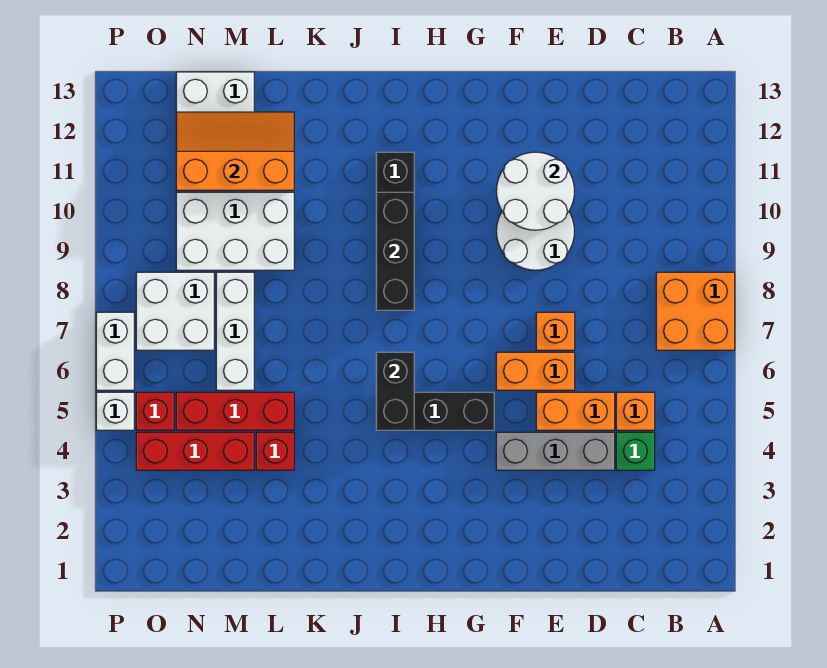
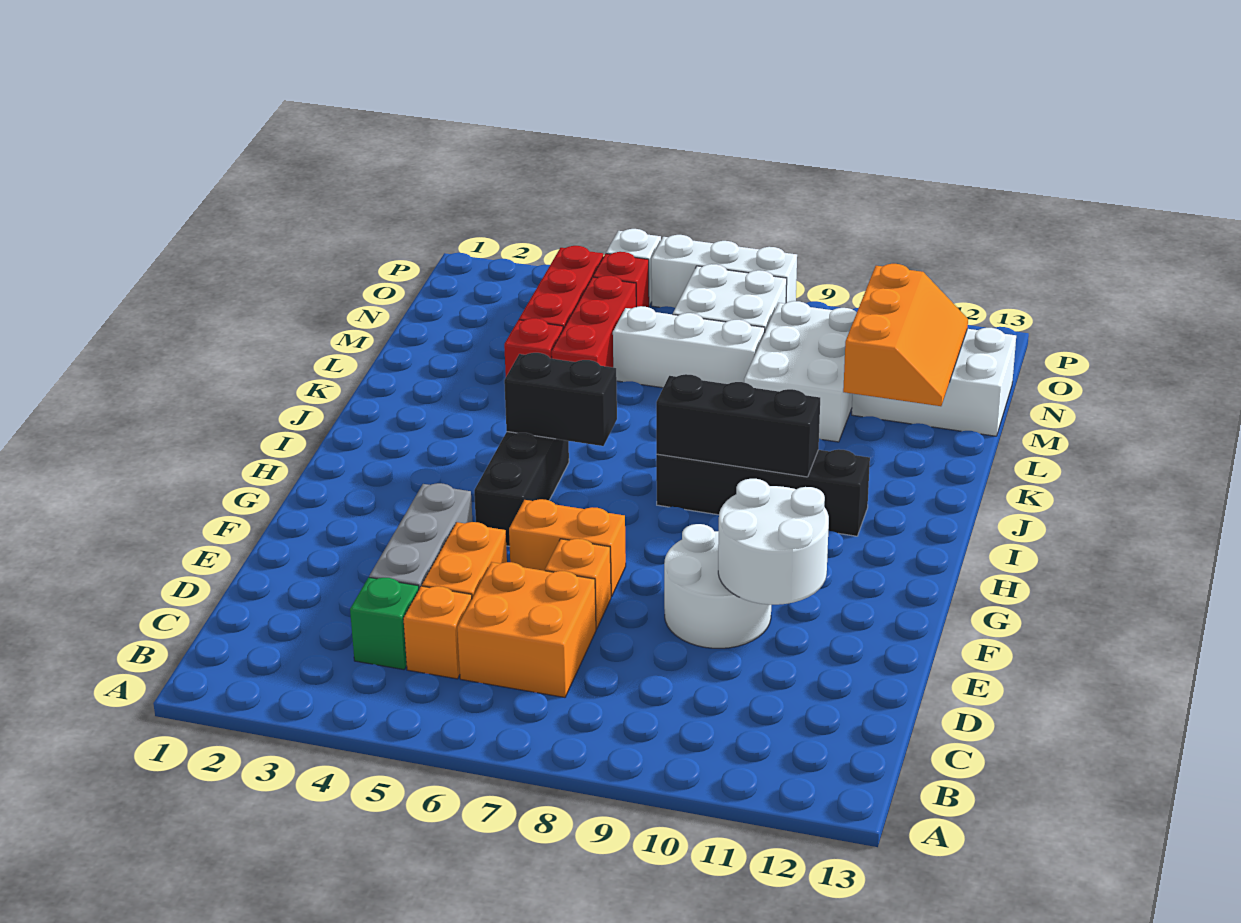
orange 2x2 brick [656,272,735,350] -> orange 2x2 brick moved to [457,562,596,697]
orange 1x2 brick [496,352,575,390] -> orange 1x2 brick turned to [509,499,626,597]
white 1x2 brick [96,312,134,390] -> white 1x3 brick [651,235,797,308]

